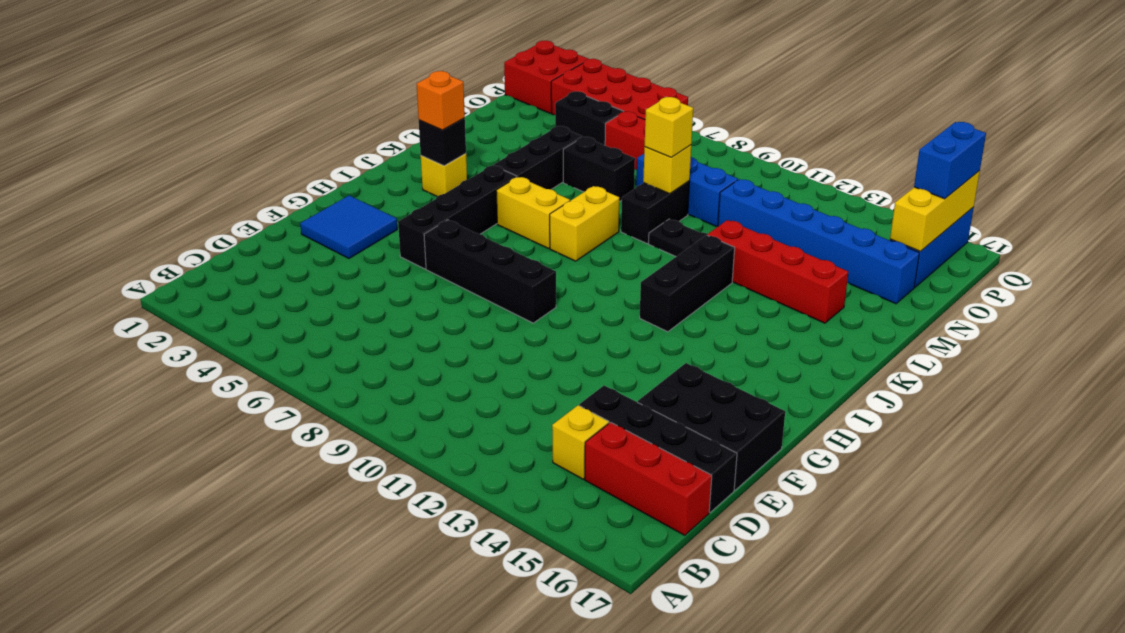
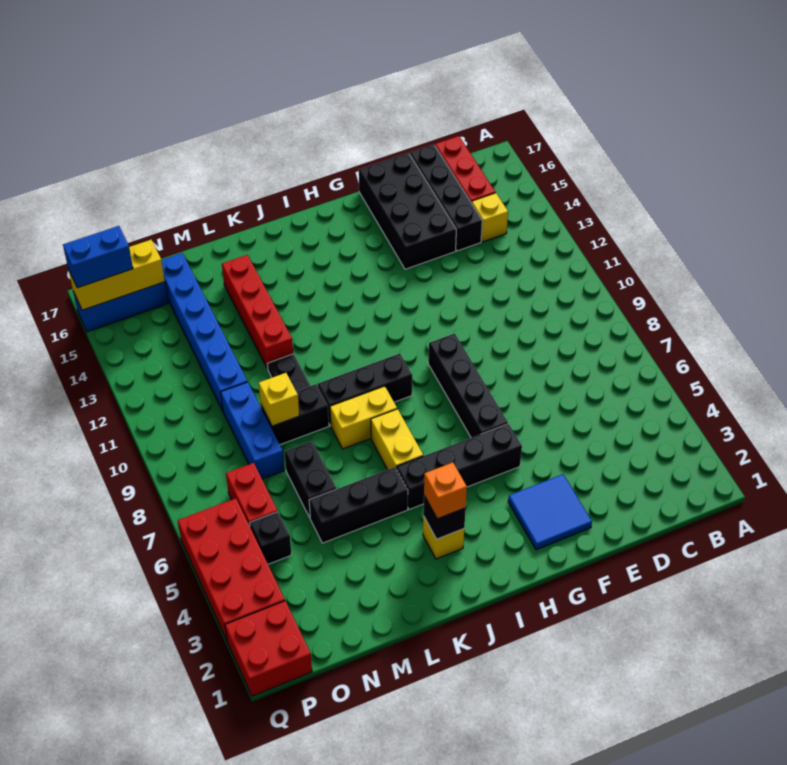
black 2x3 brick [638,363,785,490] -> black 2x4 brick [359,153,456,269]
black 1x3 brick [640,235,735,332] -> black 1x3 brick moved to [318,354,412,426]
yellow 1x1 brick [645,97,693,157] -> none
black 1x2 brick [555,91,624,145] -> black 1x1 brick [250,512,292,564]

